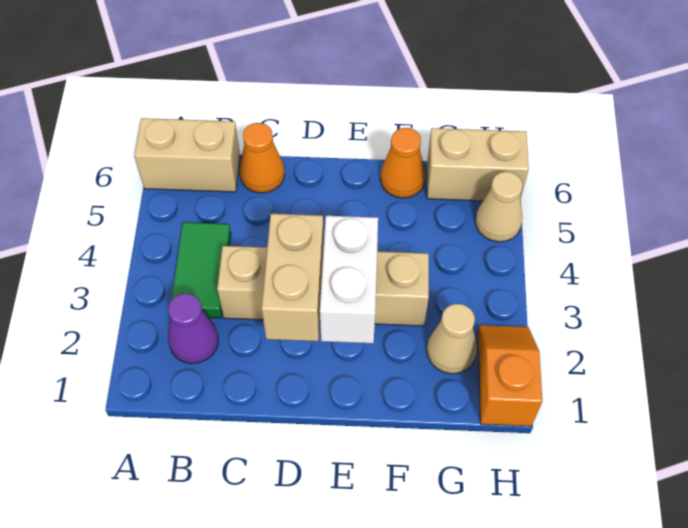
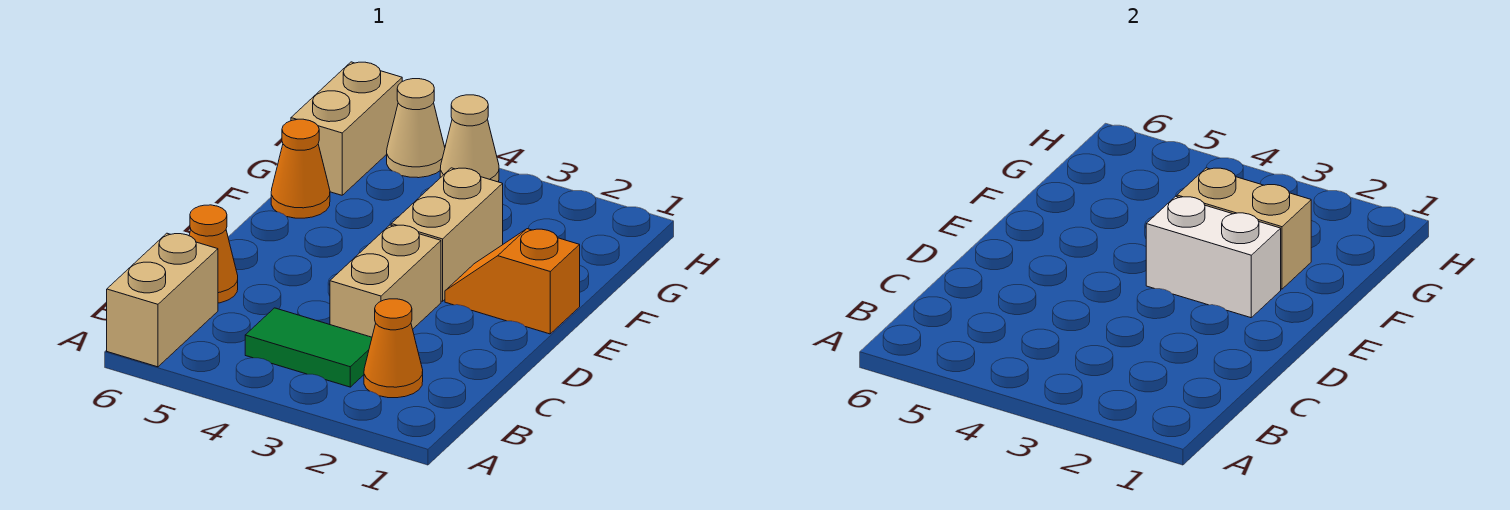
purple 1x1 cone [168,294,219,364] -> orange 1x1 cone [364,299,423,398]
tan 1x2 brick [262,214,324,341] -> tan 1x2 brick moved to [1177,168,1311,289]
tan 1x1 cone [427,304,477,374] -> tan 1x1 cone moved to [440,95,499,182]
orange 1x2 slope [478,325,542,426] -> orange 1x2 slope moved to [445,229,580,334]

